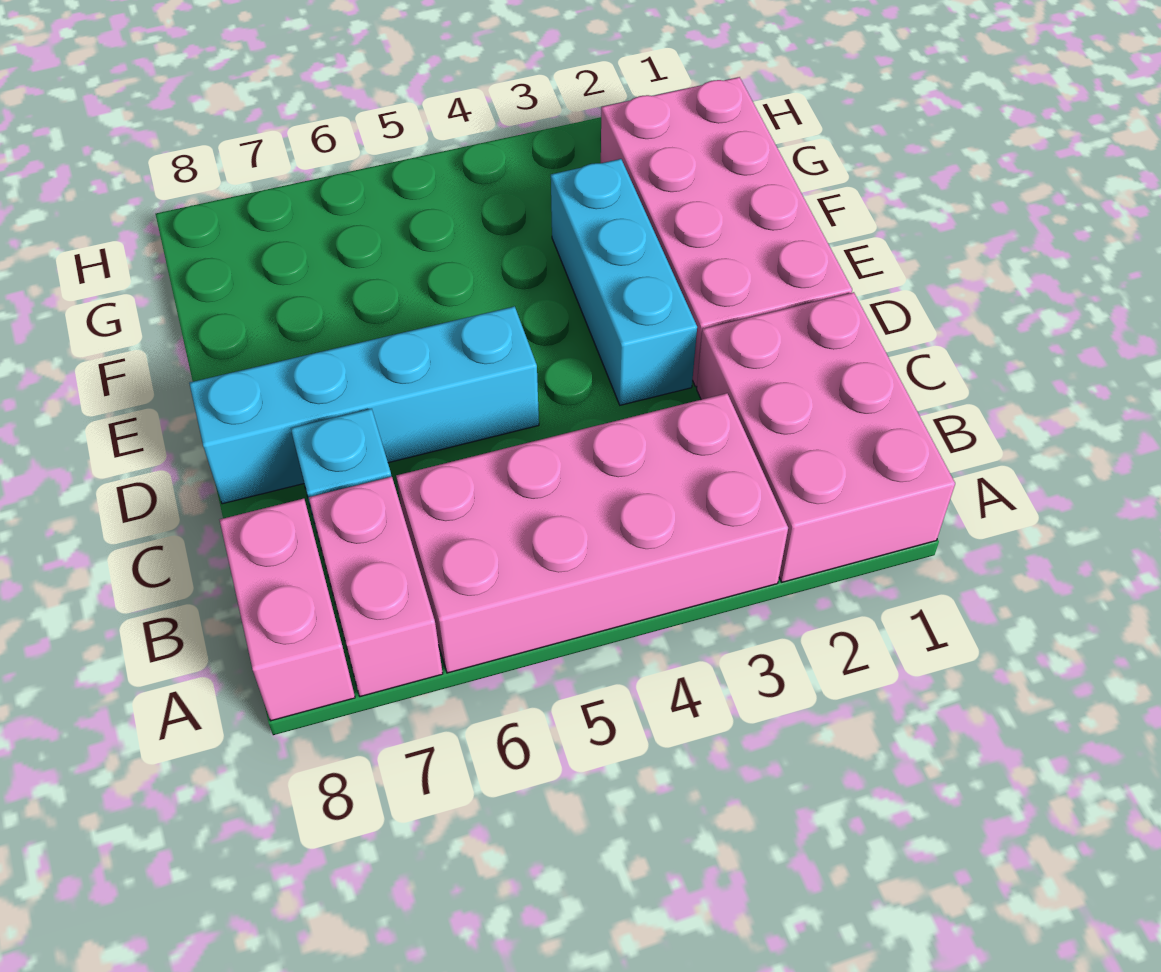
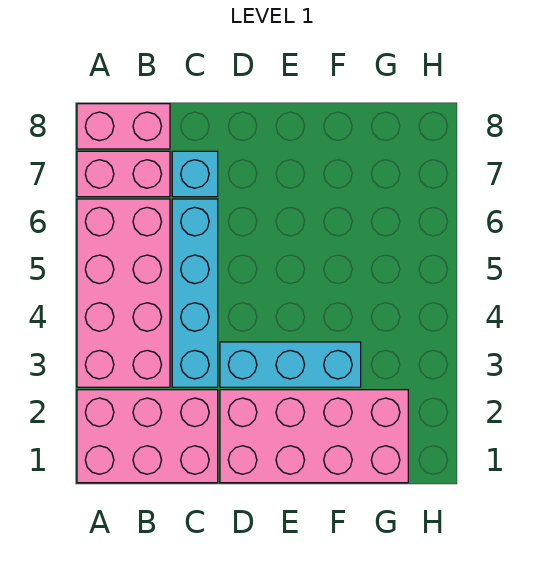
cyan 1x4 brick [189,306,539,504] -> cyan 1x4 brick moved to [172,199,218,387]

